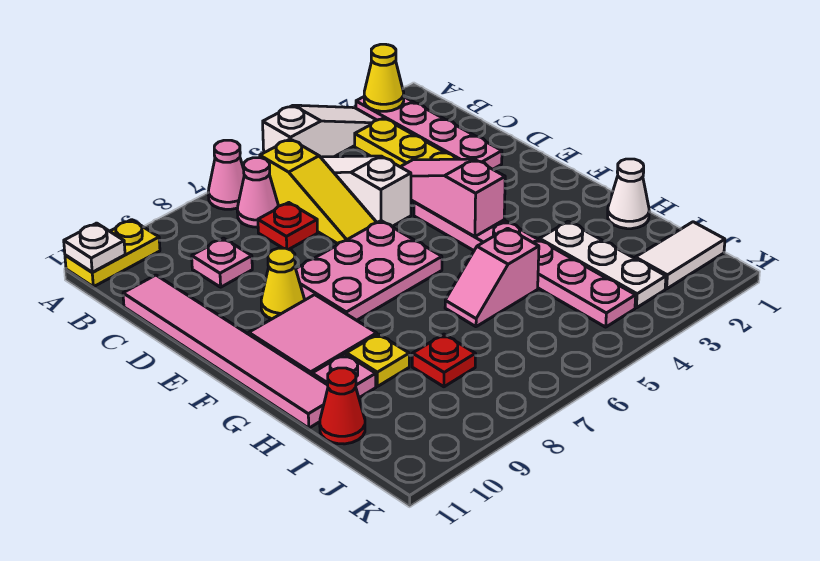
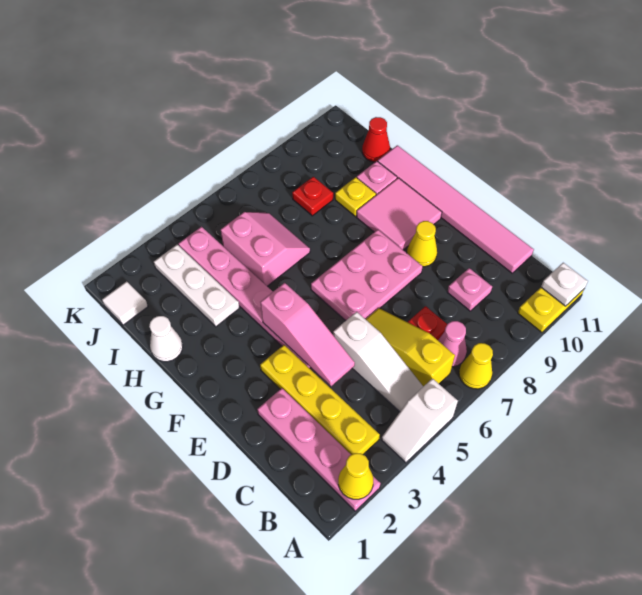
white 1x3 slope [263,105,376,157] -> white 1x2 slope [382,379,458,463]
pink 1x1 cone [208,140,244,209] -> yellow 1x1 cone [459,343,493,389]
pink 1x2 slope [445,228,539,327] -> pink 2x2 slope [221,212,310,286]
white 1x2 tile [635,222,725,289] -> white 1x1 tile [102,281,148,325]

